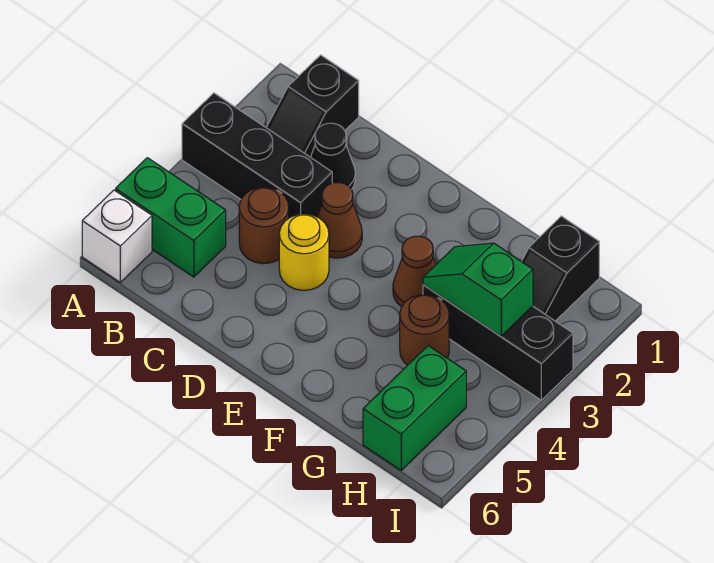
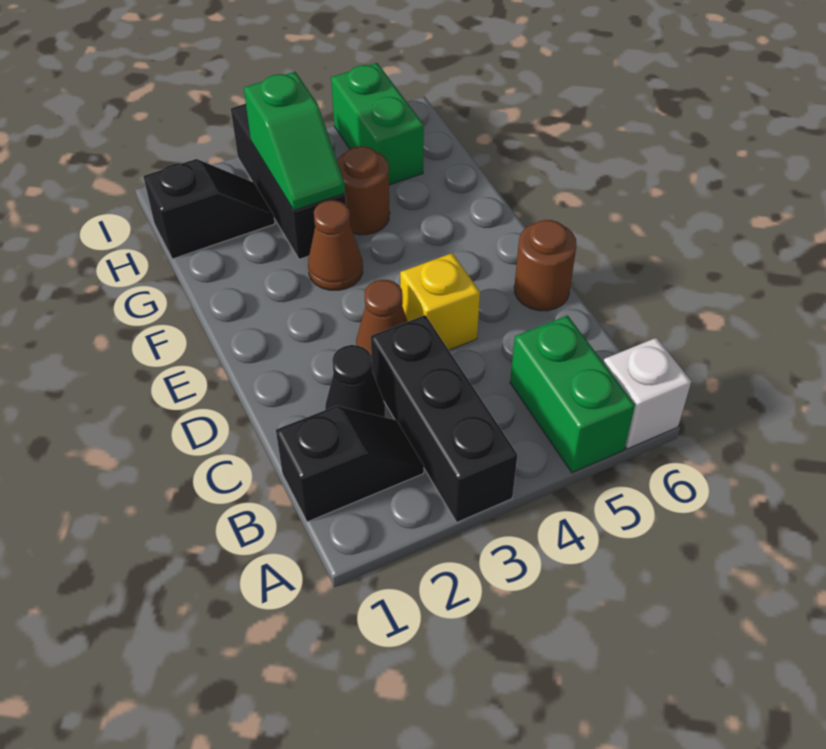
brown 1x1 round brick [239,187,289,264] -> brown 1x1 round brick moved to [514,220,577,311]
yellow 1x1 round brick [279,214,329,290] -> yellow 1x1 brick [400,253,480,350]
green 1x2 brick [363,346,466,470] -> green 1x2 brick turned to [331,63,424,185]

